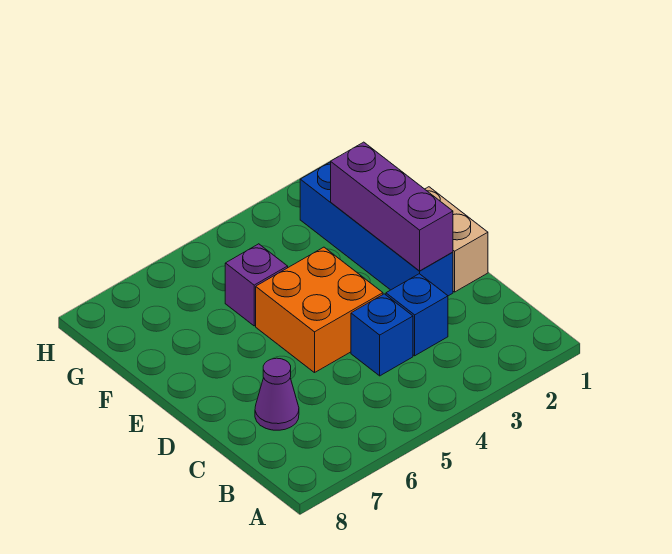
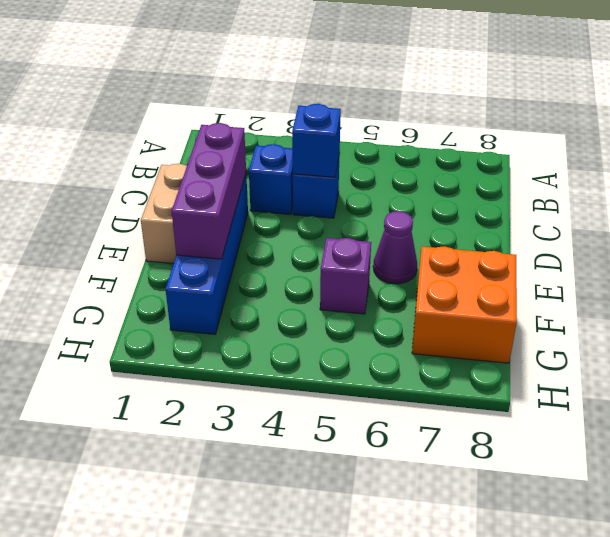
none -> blue 1x1 brick [292,104,341,177]
purple 1x1 cone [255,358,299,430] -> purple 1x1 cone moved to [373,211,417,284]
orange 2x2 brick [256,247,383,373] -> orange 2x2 brick moved to [412,246,517,363]

